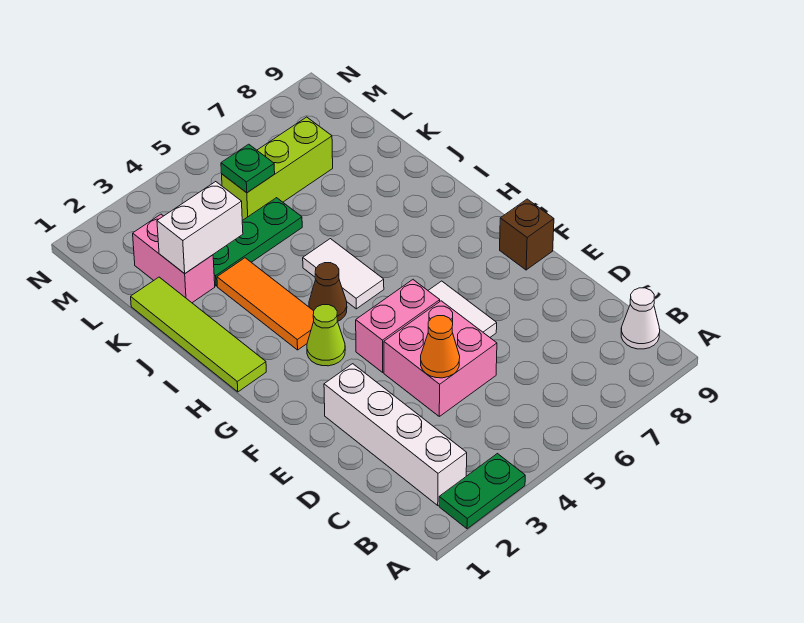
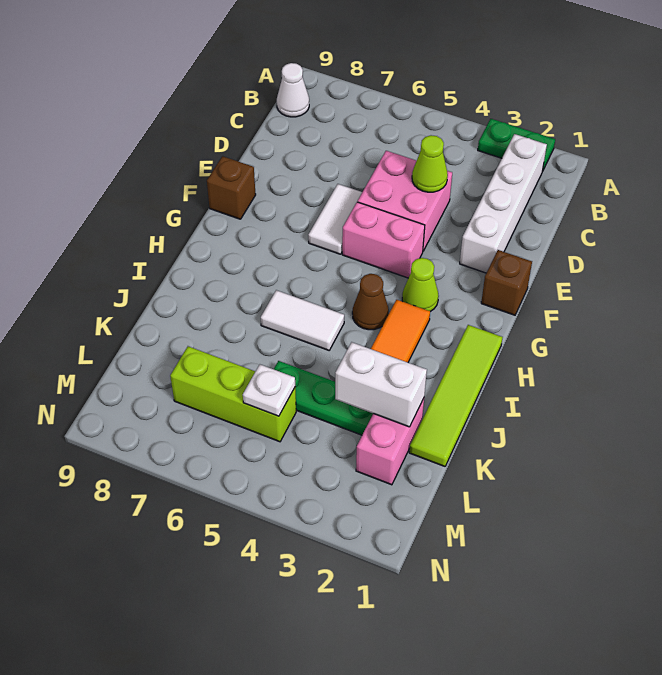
orange 1x1 cone [421,316,460,378] -> lime 1x1 cone [412,135,448,192]
none -> brown 1x1 brick [481,250,532,315]
white 1x2 tile [303,239,384,309] -> white 1x2 tile turned to [261,290,344,350]
green 1x1 plate [221,144,275,193] -> white 1x1 plate [243,364,295,416]

